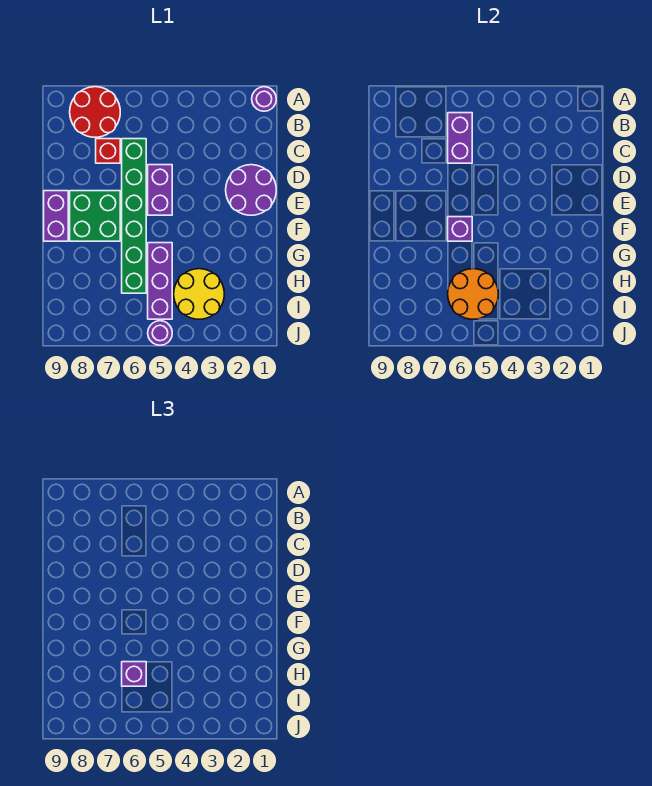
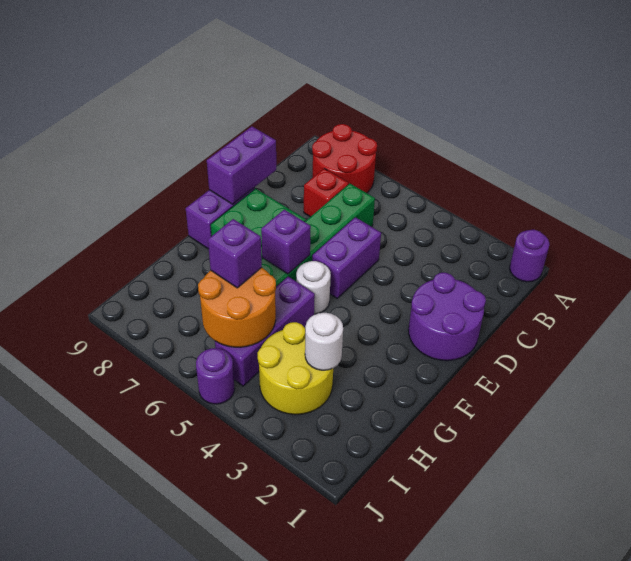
purple 1x2 brick [448,113,472,163] -> purple 1x2 brick moved to [207,127,276,204]
none -> white 1x1 round brick [296,261,331,314]
none -> white 1x1 round brick [305,313,343,370]

